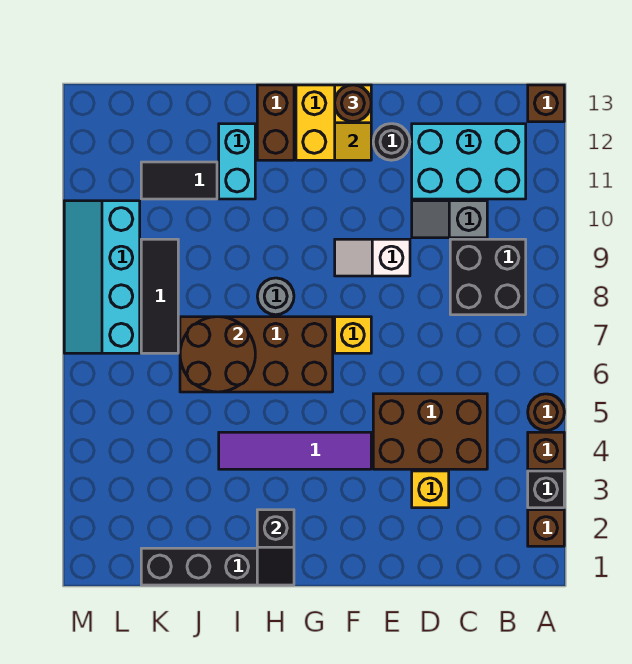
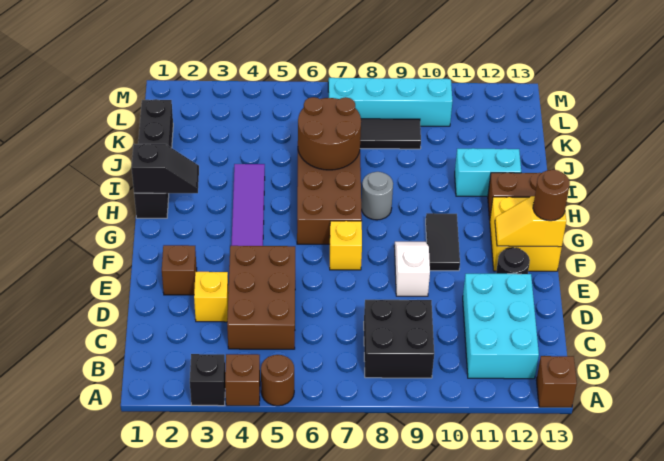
brown 1x1 brick [528,510,564,546] -> brown 1x1 brick moved to [162,245,197,295]
grey 1x2 slope [412,201,487,238] -> none
black 1x2 slope [257,510,294,585] -> black 1x2 slope turned to [132,144,199,193]
black 1x2 tile [141,162,217,199] -> black 1x2 tile moved to [426,213,460,271]

